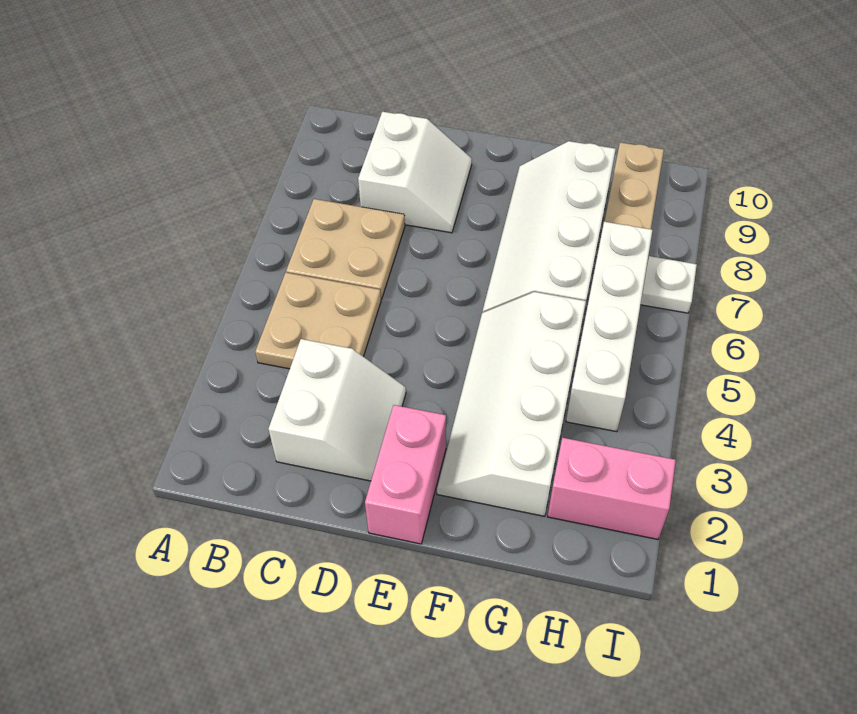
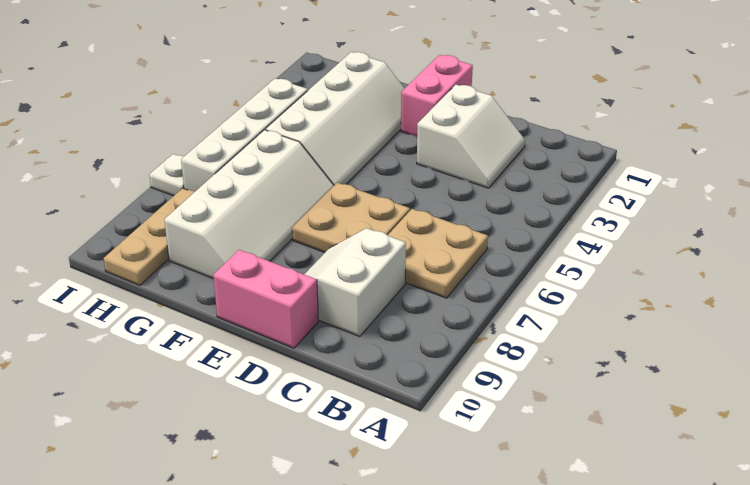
tan 2x2 plate [255,273,381,369] -> tan 2x2 plate moved to [292,182,410,252]
white 2x2 slope [268,339,406,481] -> white 2x2 slope turned to [417,85,525,188]
pink 1x2 brick [548,438,676,539] -> pink 1x2 brick moved to [213,250,318,348]

